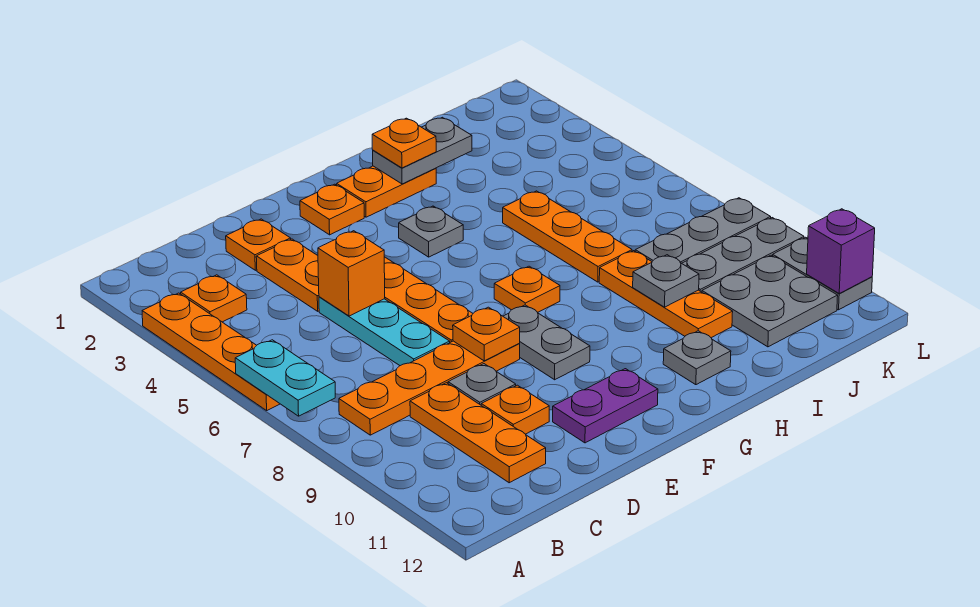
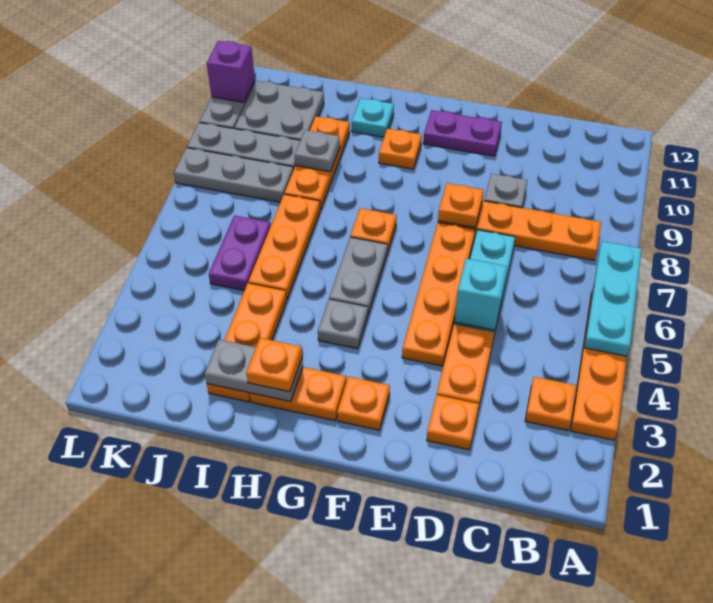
cyan 1x2 plate [235,340,335,416] -> cyan 1x3 plate [584,241,642,356]
orange 1x3 plate [410,383,546,483] -> orange 1x3 plate moved to [207,283,287,402]
orange 1x1 brick [318,231,385,316] -> cyan 1x1 brick [454,258,507,330]
orange 1x1 plate [481,385,549,434] -> orange 1x1 plate moved to [379,129,422,169]
grey 1x2 plate [503,305,590,380] -> grey 1x2 plate moved to [329,237,387,314]
grey 1x1 plate [663,331,731,385] -> cyan 1x1 plate [352,98,394,137]
none -> purple 1x2 plate [209,215,271,291]

